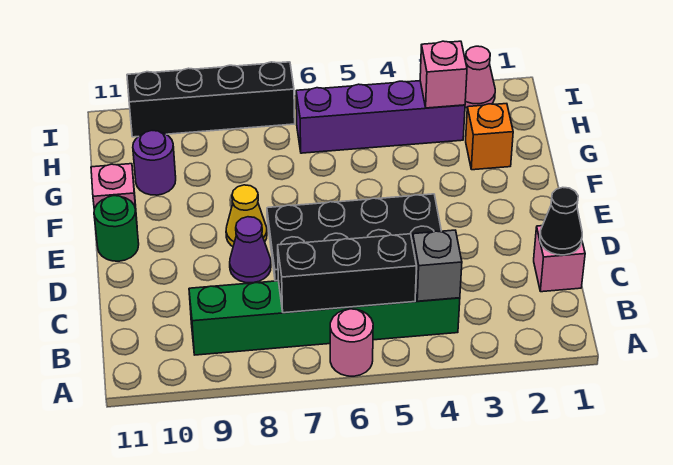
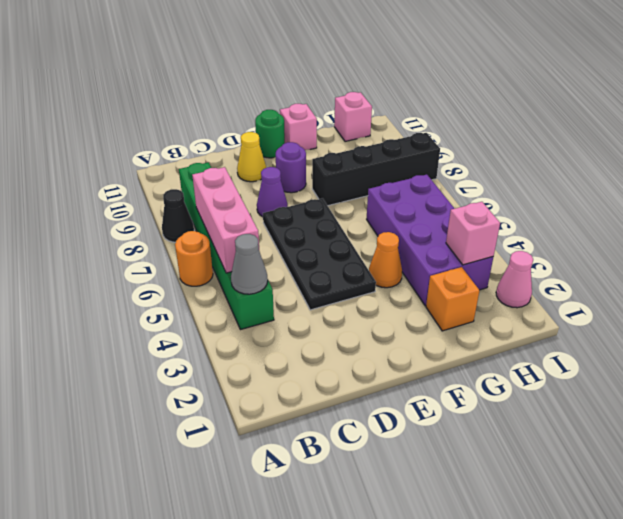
pink 1x1 round brick [330,309,373,376] -> orange 1x1 round brick [175,231,213,286]
grey 1x1 brick [413,230,462,301] -> grey 1x1 cone [231,234,268,294]
black 1x3 brick [278,234,416,313] -> pink 1x3 brick [192,167,259,273]
pink 1x1 brick [534,226,585,292] -> pink 1x1 brick moved to [334,92,372,142]
black 1x1 cone [540,187,582,255] -> black 1x1 cone moved to [162,189,194,242]
yellow 1x1 cone [226,185,267,246] -> yellow 1x1 cone moved to [237,132,266,182]
none -> orange 1x1 cone [369,232,402,288]
purple 1x1 round brick [133,131,176,195] -> purple 1x1 round brick moved to [276,142,306,193]
purple 1x4 brick [296,81,465,153] -> purple 2x4 brick [367,175,493,306]
black 1x4 brick [127,62,295,137] -> black 1x4 brick turned to [312,133,440,206]

